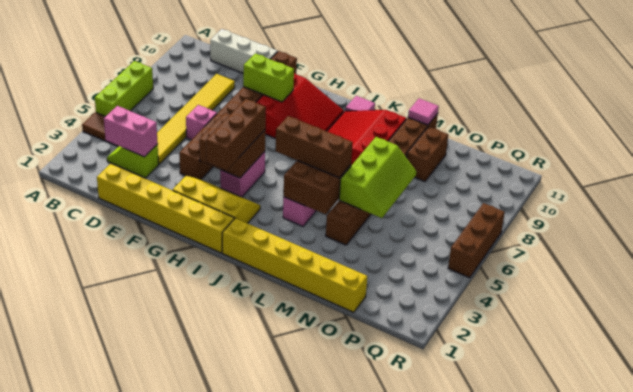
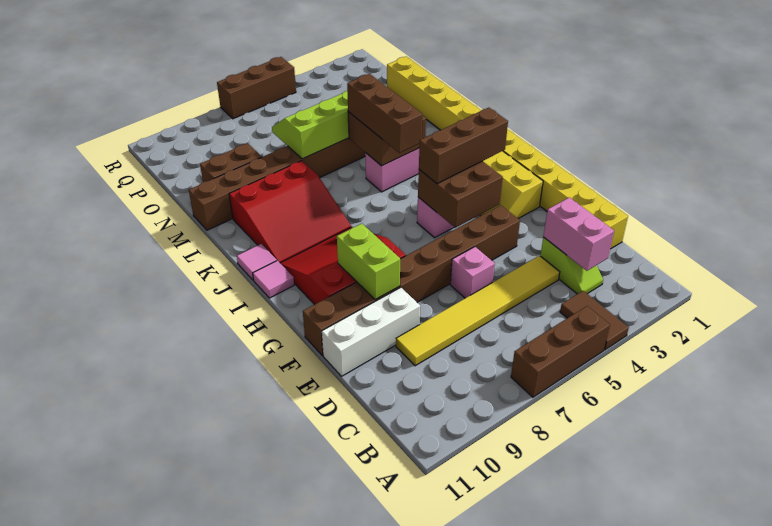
lime 1x3 brick [95,61,153,117] -> brown 1x3 brick [511,306,610,397]
white 1x3 brick [210,29,278,73] -> white 1x3 brick turned to [322,287,420,376]
pink 1x1 tile [408,98,439,125] -> pink 1x1 tile moved to [253,261,294,298]

